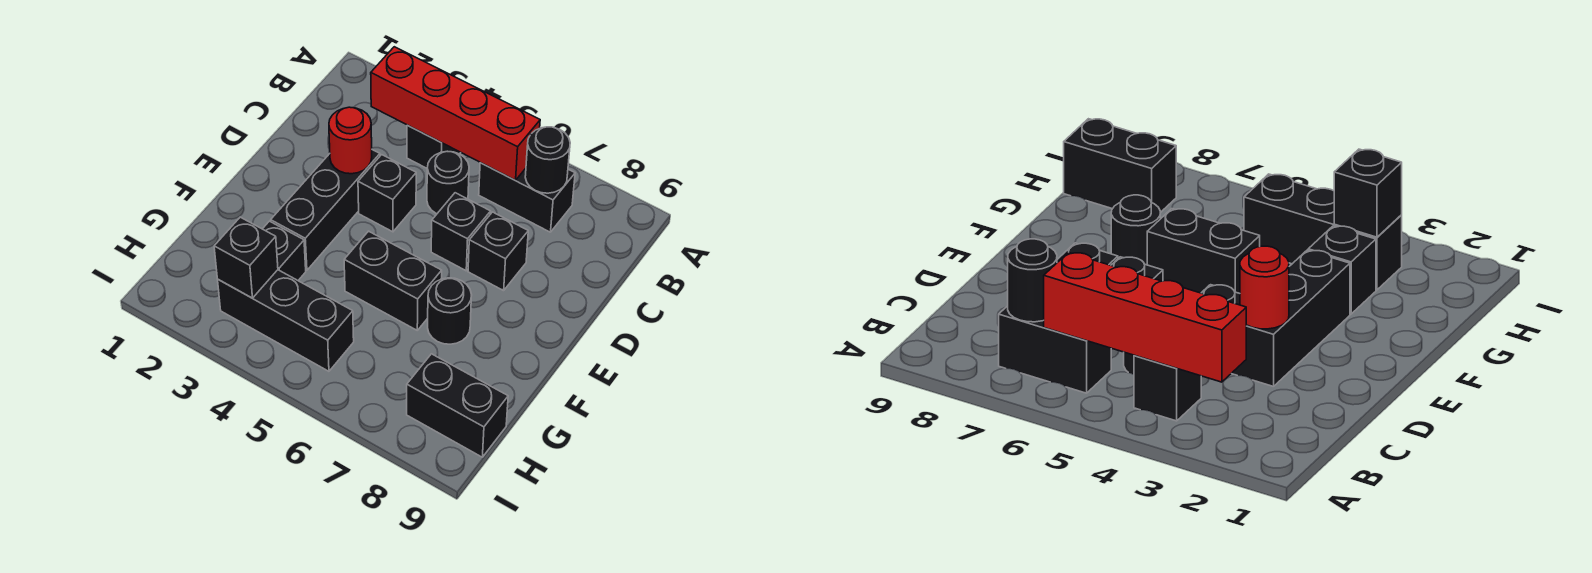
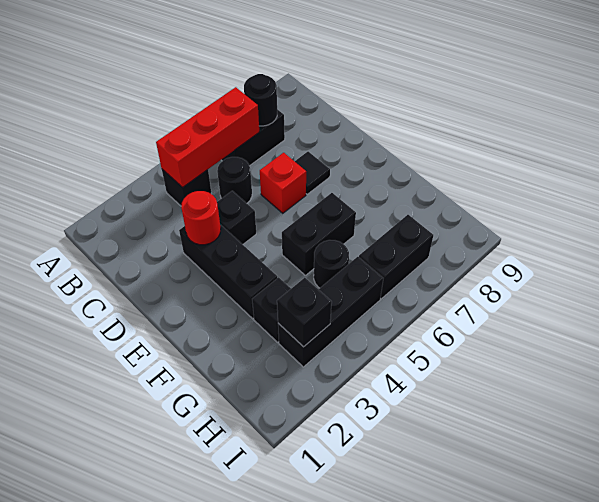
red 1x4 brick [371,47,540,180] -> red 1x3 brick [156,87,259,187]
black 1x1 brick [431,193,491,271] -> red 1x1 brick [260,153,306,213]
black 1x1 brick [468,212,528,291] -> black 1x1 tile [295,152,330,194]
black 1x1 round brick [428,278,472,344] -> black 1x1 round brick moved to [314,240,349,288]
black 1x2 brick [407,354,508,457] -> black 1x2 brick moved to [359,215,433,299]

